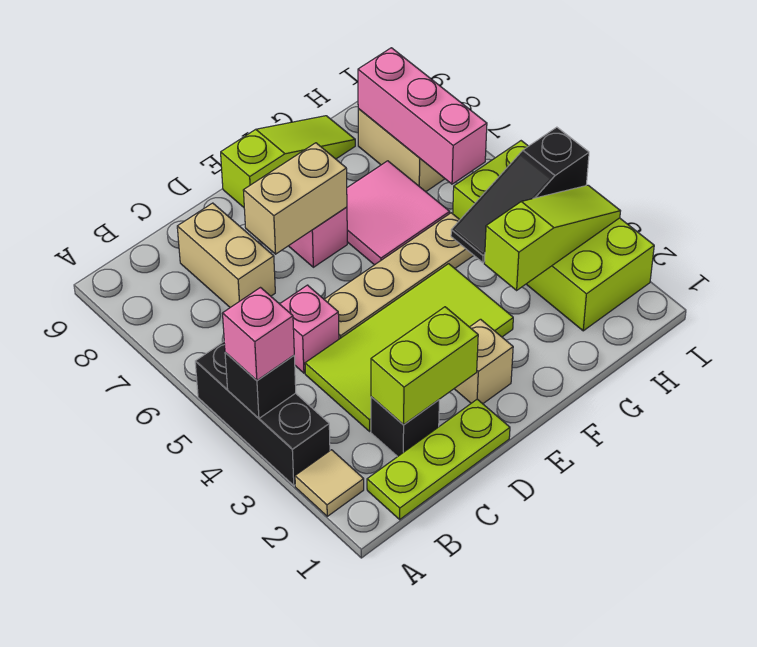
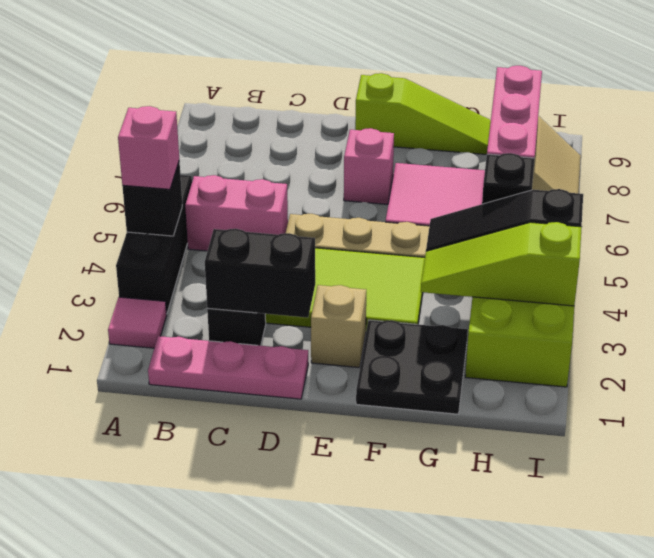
tan 1x1 tile [295,450,364,516] -> pink 1x1 tile [108,297,167,348]
lime 1x3 plate [367,399,510,519] -> pink 1x3 plate [148,336,308,399]
lime 1x2 brick [371,307,478,425] -> black 1x2 brick [205,229,315,318]
pink 1x1 brick [280,285,339,373] -> pink 1x2 brick [185,175,288,251]
tan 1x2 brick [177,203,275,307] -> none
tan 1x2 brick [243,143,347,254] -> none
none -> black 2x2 plate [356,320,468,414]
lime 1x3 slope [484,185,620,290] -> lime 1x3 slope turned to [421,222,582,306]
none -> black 1x1 brick [482,153,535,204]

